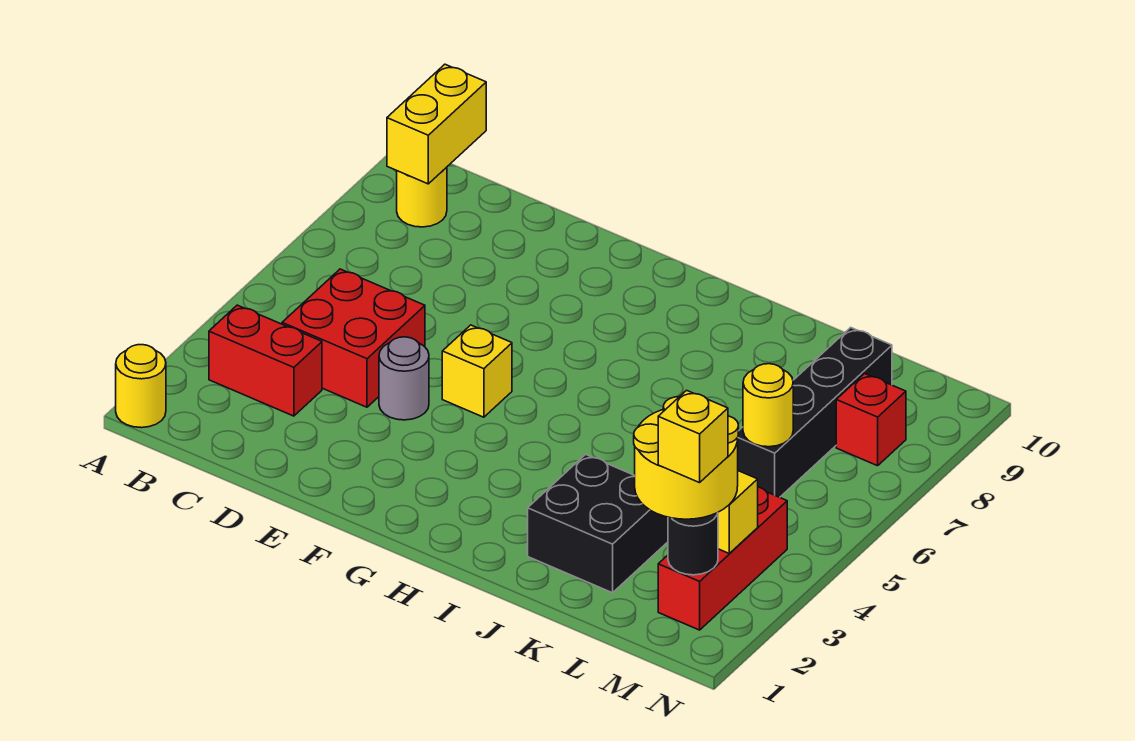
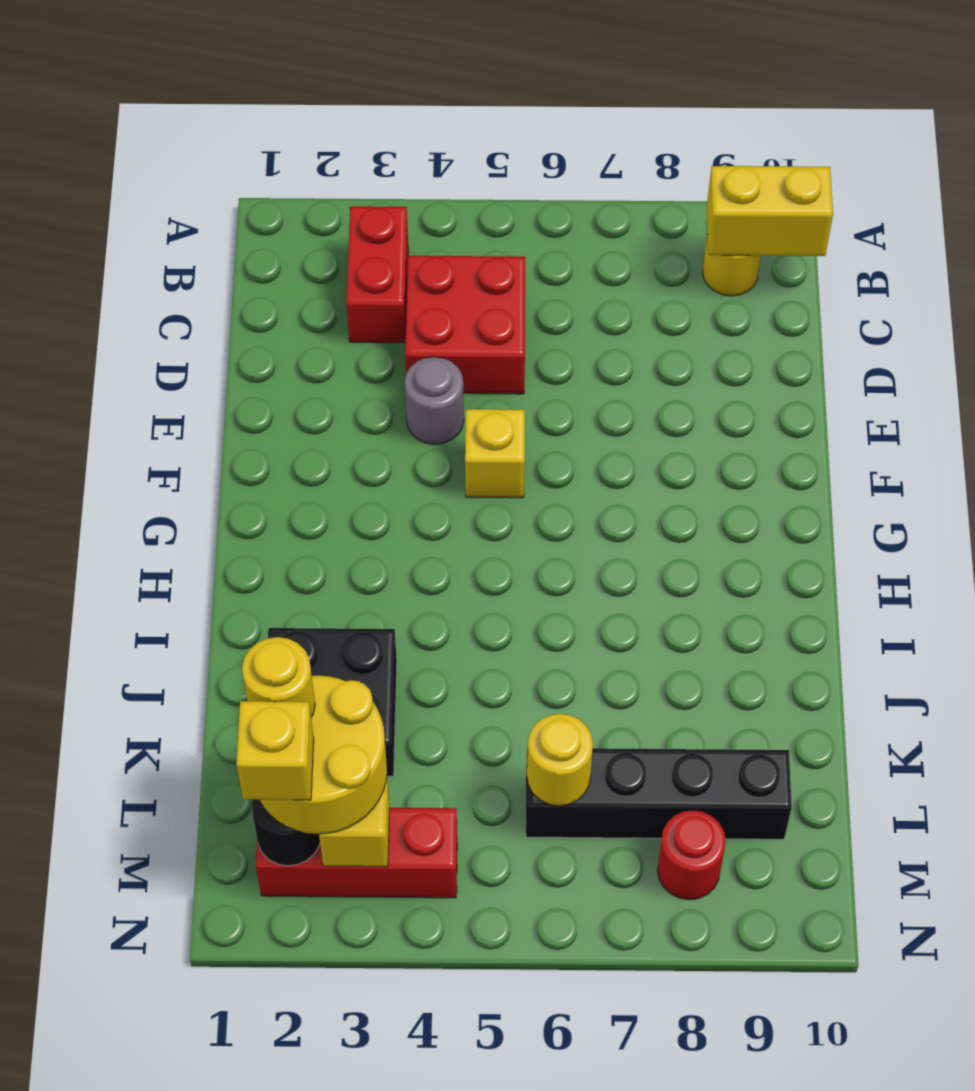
yellow 1x1 round brick [116,345,166,428] -> yellow 1x1 round brick moved to [242,637,315,717]
red 1x1 brick [836,374,906,466] -> red 1x1 round brick [657,810,726,900]

